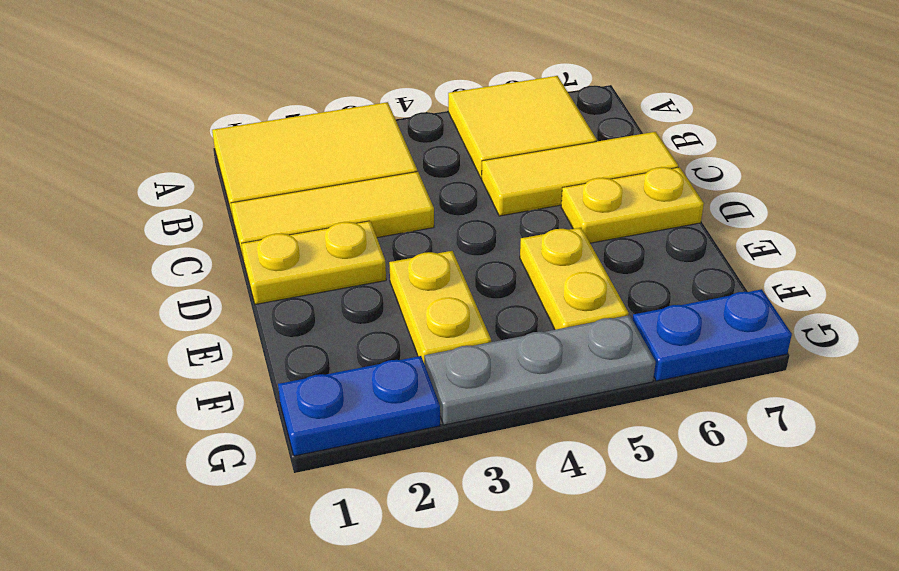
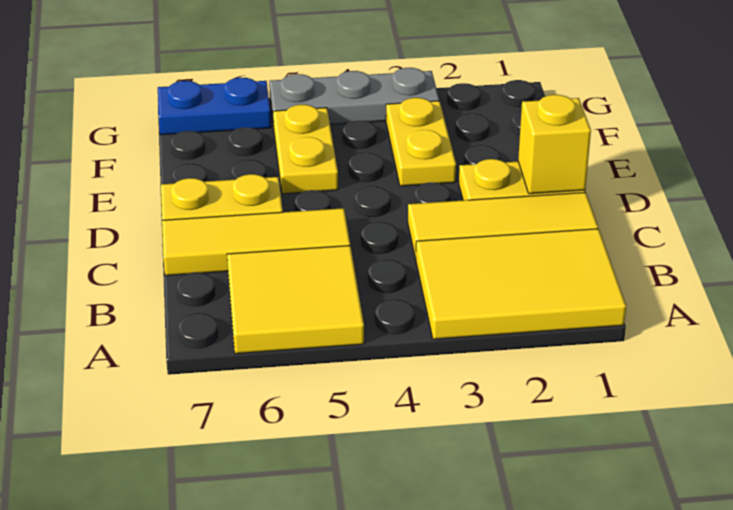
none -> yellow 1x1 brick [518,95,591,194]
blue 1x2 plate [278,356,440,456] -> none

